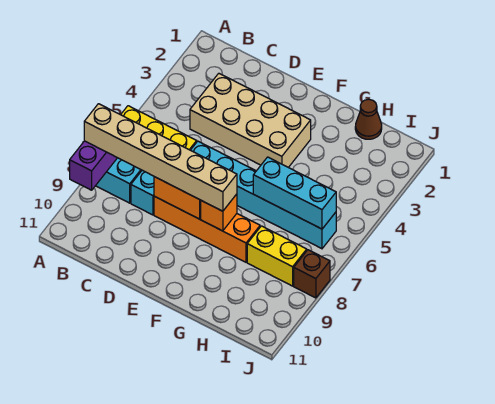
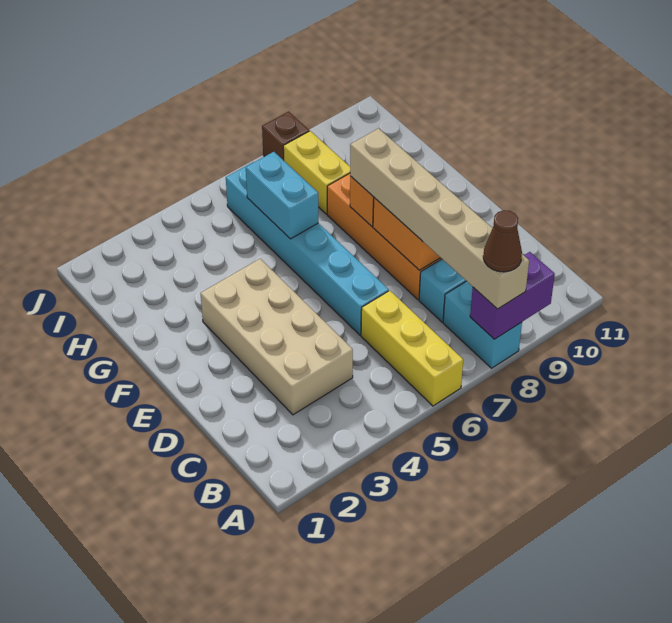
cyan 1x3 brick [253,157,336,229] -> cyan 1x2 brick [246,152,318,239]
brown 1x1 cone [355,99,382,139] -> brown 1x1 cone moved to [483,210,522,272]

